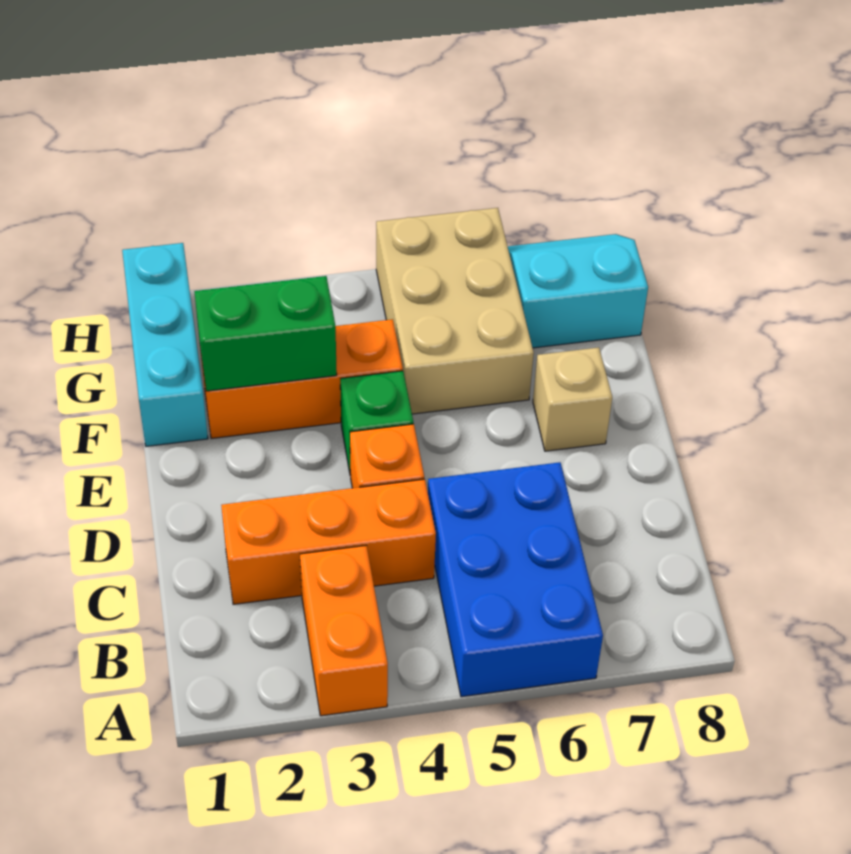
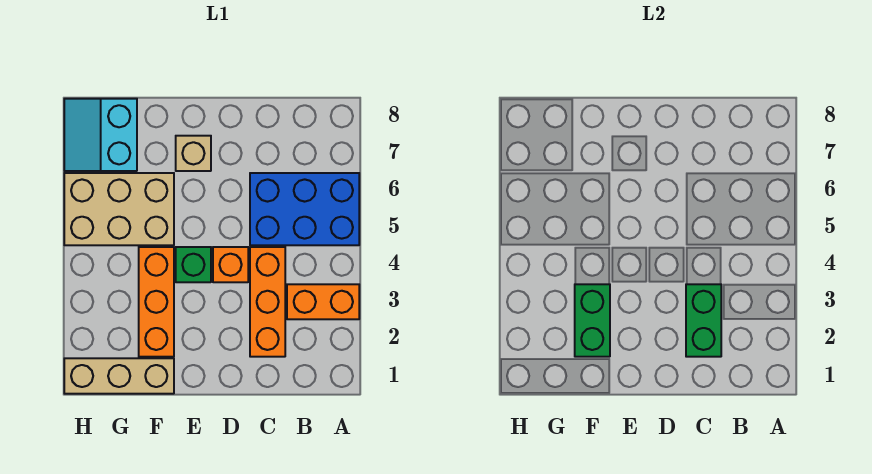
none -> green 1x2 brick [686,284,721,357]
cyan 1x3 brick [122,243,208,446] -> tan 1x3 brick [64,358,174,394]

